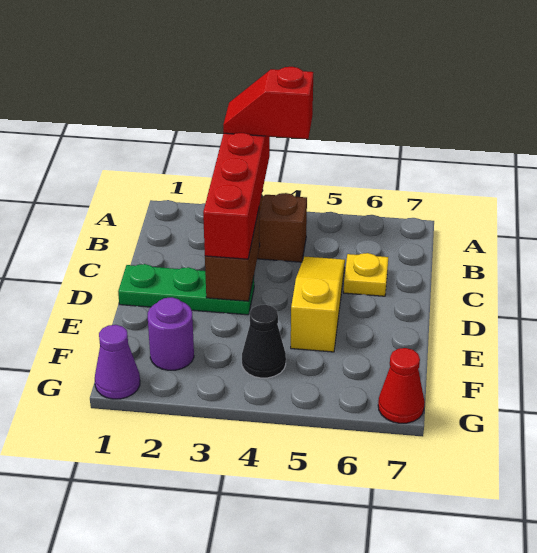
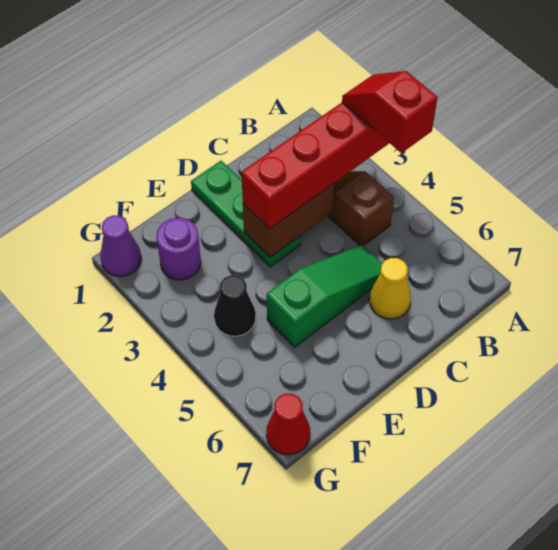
yellow 1x3 slope [291,256,345,352] -> green 1x3 slope [267,245,382,347]
yellow 1x1 plate [344,253,388,296] -> yellow 1x1 cone [369,258,411,319]

